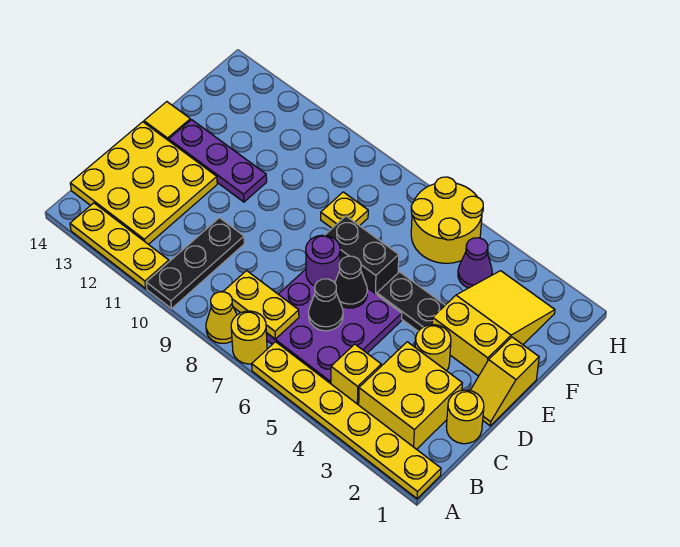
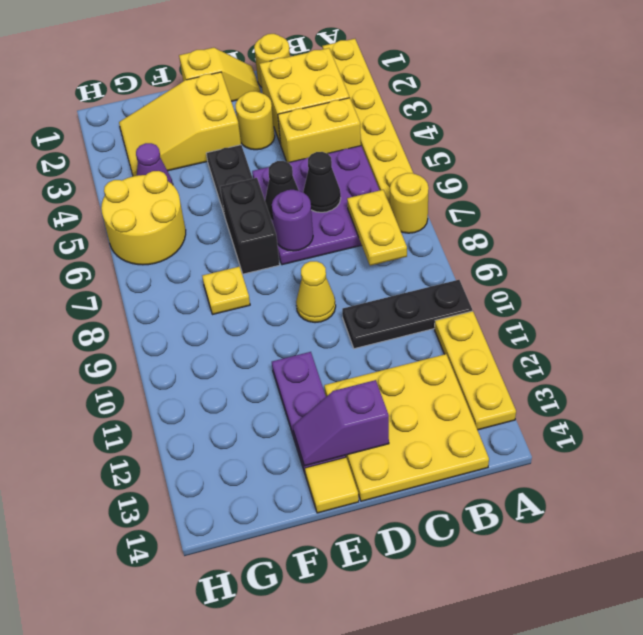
yellow 1x1 cone [206,292,237,343] -> yellow 1x1 cone moved to [296,261,336,323]
yellow 1x1 brick [331,344,381,405] -> yellow 1x2 brick [278,98,361,163]
none -> purple 1x2 slope [293,380,389,466]

